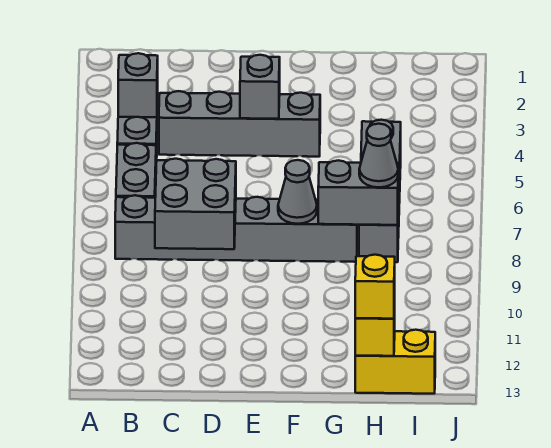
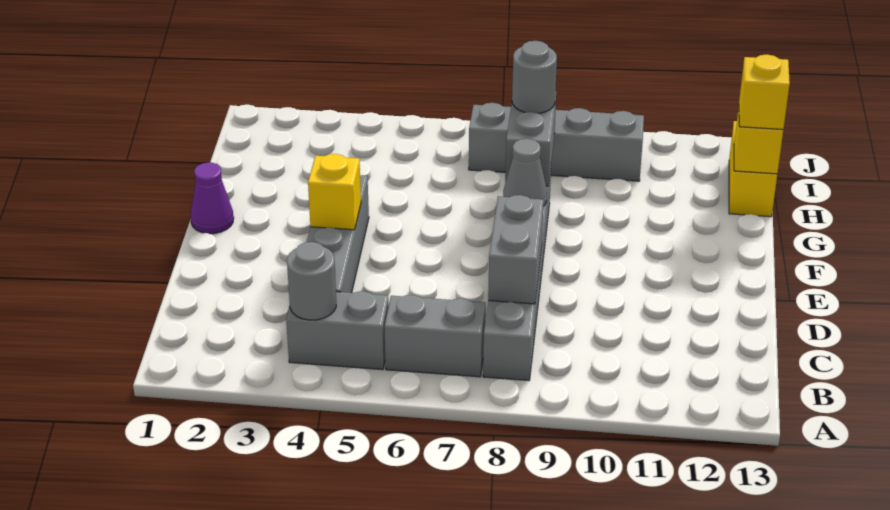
grey 1x1 brick [118,53,158,117] -> grey 1x1 round brick [287,242,336,320]
grey 2x2 brick [155,159,236,249] -> grey 1x2 brick [488,195,544,304]
grey 1x1 brick [240,55,280,119] -> yellow 1x1 brick [308,154,361,230]
none -> purple 1x1 cone [191,162,234,234]
grey 1x4 brick [359,120,401,262] -> grey 1x4 brick moved to [469,103,644,181]
grey 1x1 cone [359,124,398,187] -> grey 1x1 round brick [512,41,557,113]

